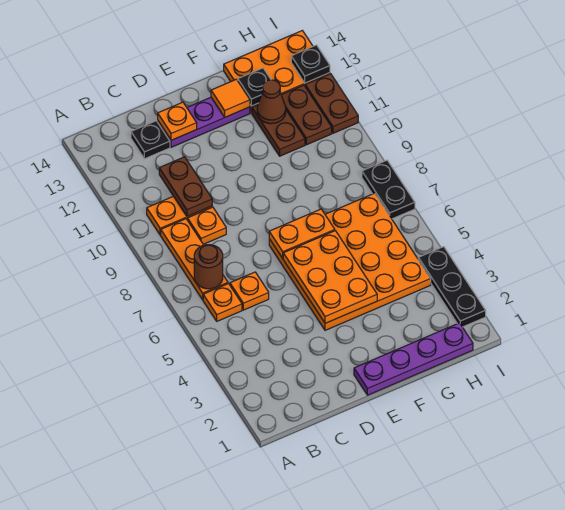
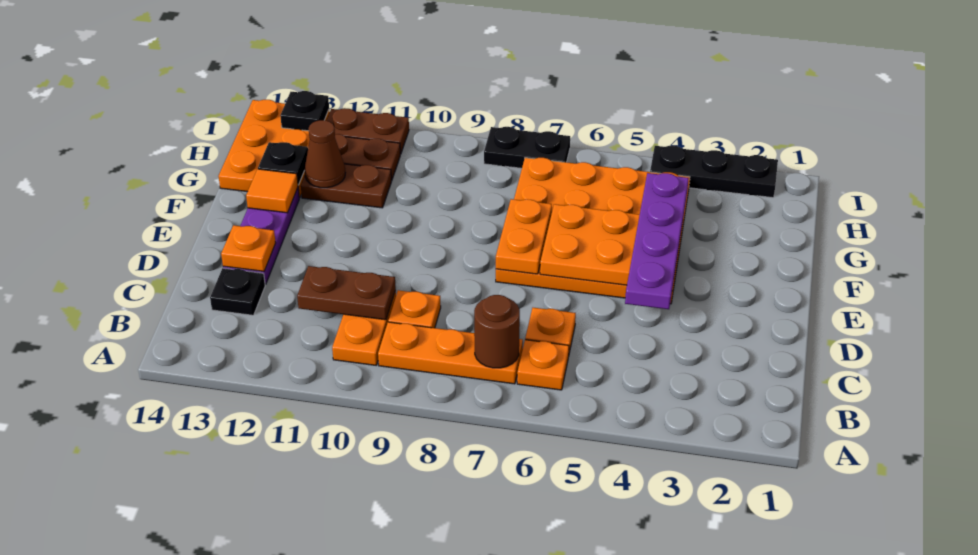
purple 1x4 plate [354,323,473,395] -> purple 1x4 plate moved to [625,173,689,309]

